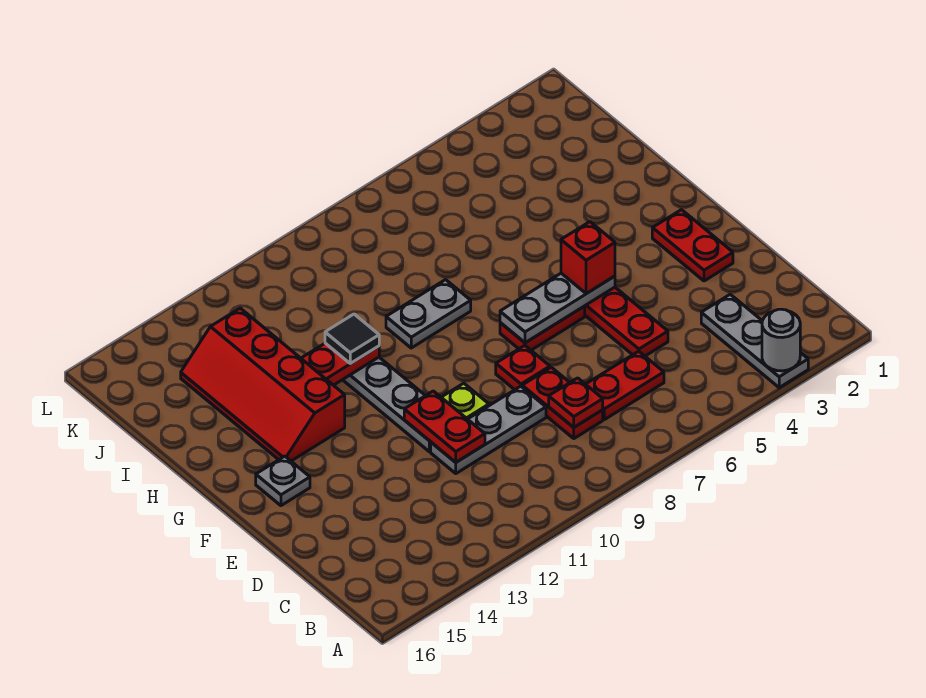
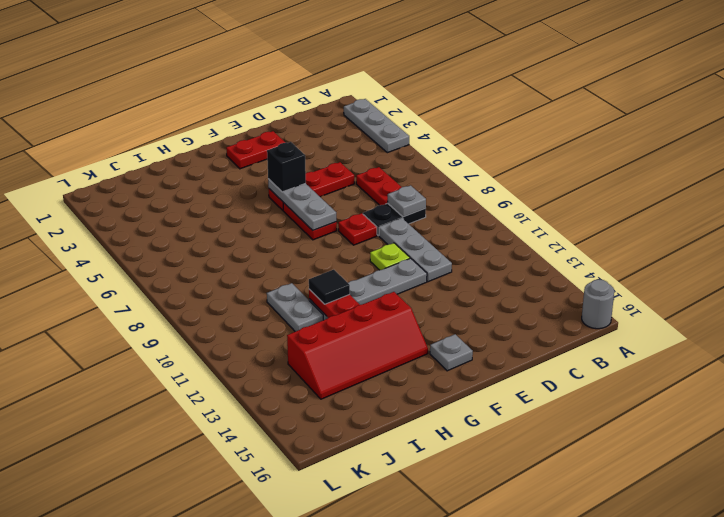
grey 1x3 plate [701,294,808,388] -> grey 1x3 plate turned to [344,99,409,153]
grey 1x1 round brick [762,309,800,371] -> grey 1x1 round brick moved to [582,279,614,329]
red 1x2 plate [522,367,603,438] -> black 1x2 plate [363,203,426,236]
red 1x1 plate [549,378,603,427] -> grey 1x1 plate [388,185,426,217]
red 1x2 plate [404,391,485,462] -> none
red 1x1 brick [561,222,615,294] -> black 1x1 brick [267,142,306,192]
grey 1x2 plate [386,280,471,348] -> grey 1x2 plate moved to [267,283,323,332]

